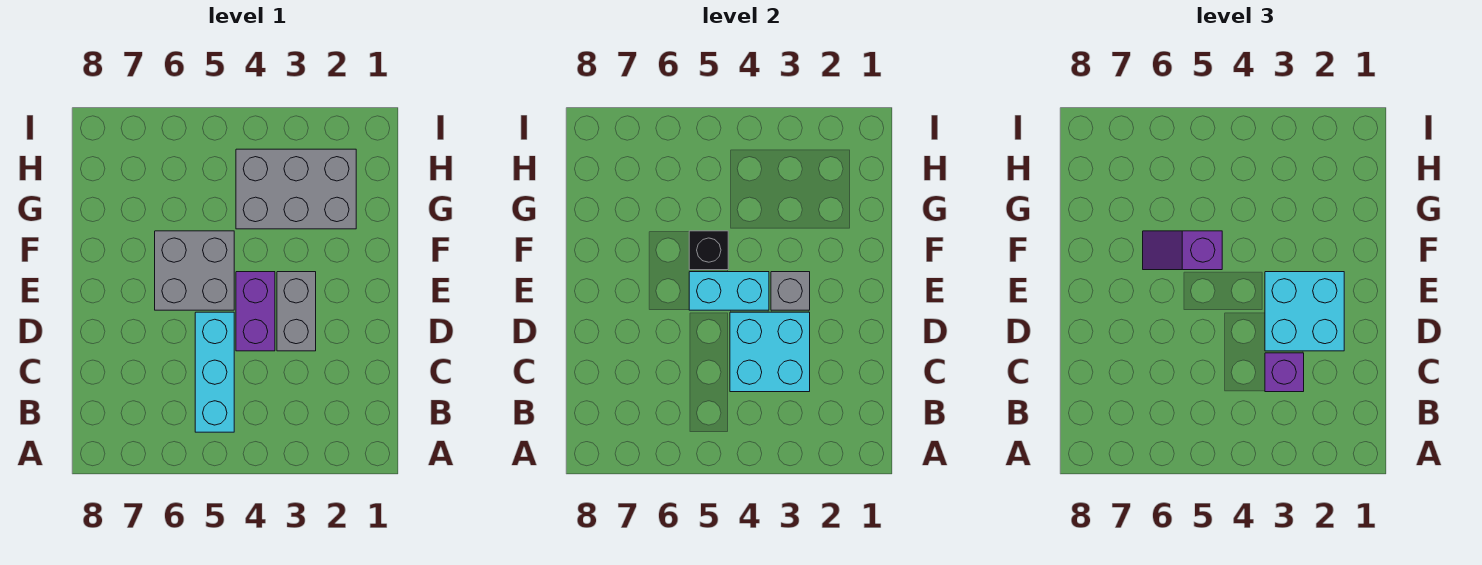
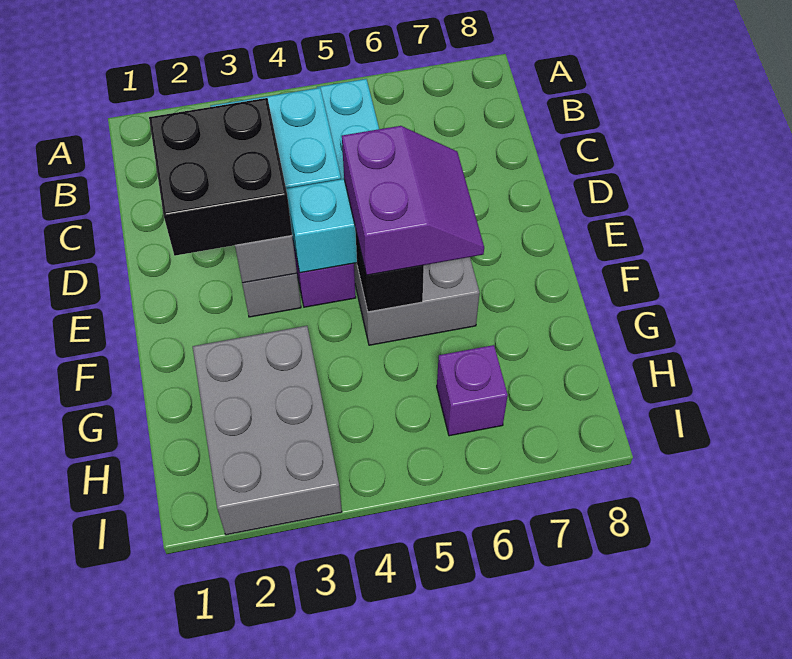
purple 1x1 brick [1265,353,1304,392] -> purple 1x1 brick moved to [437,345,508,436]
cyan 2x2 brick [1265,272,1344,351] -> black 2x2 brick [149,98,292,256]
purple 1x2 slope [1143,231,1222,270] -> purple 2x2 slope [342,126,484,275]
grey 2x3 brick [236,149,356,229] -> grey 2x3 brick turned to [193,326,342,535]

